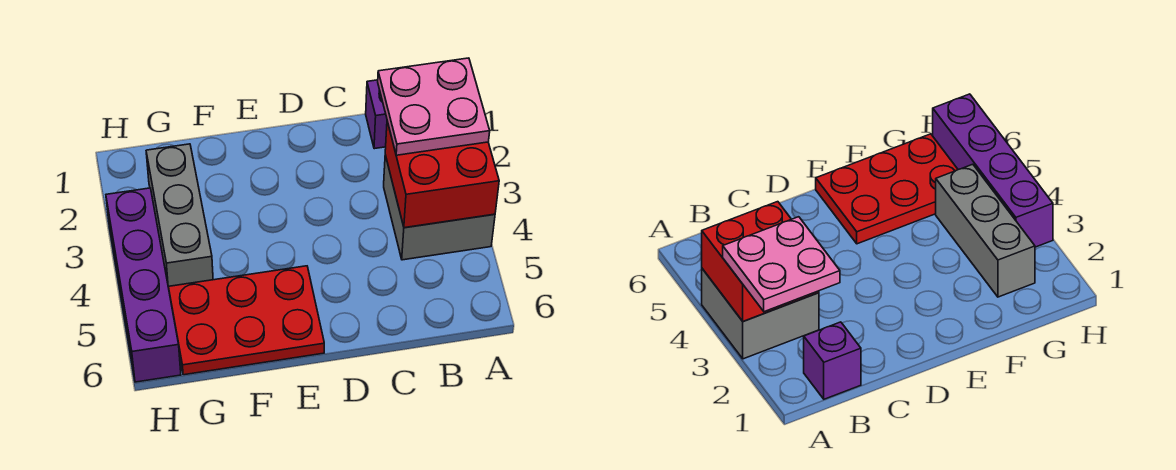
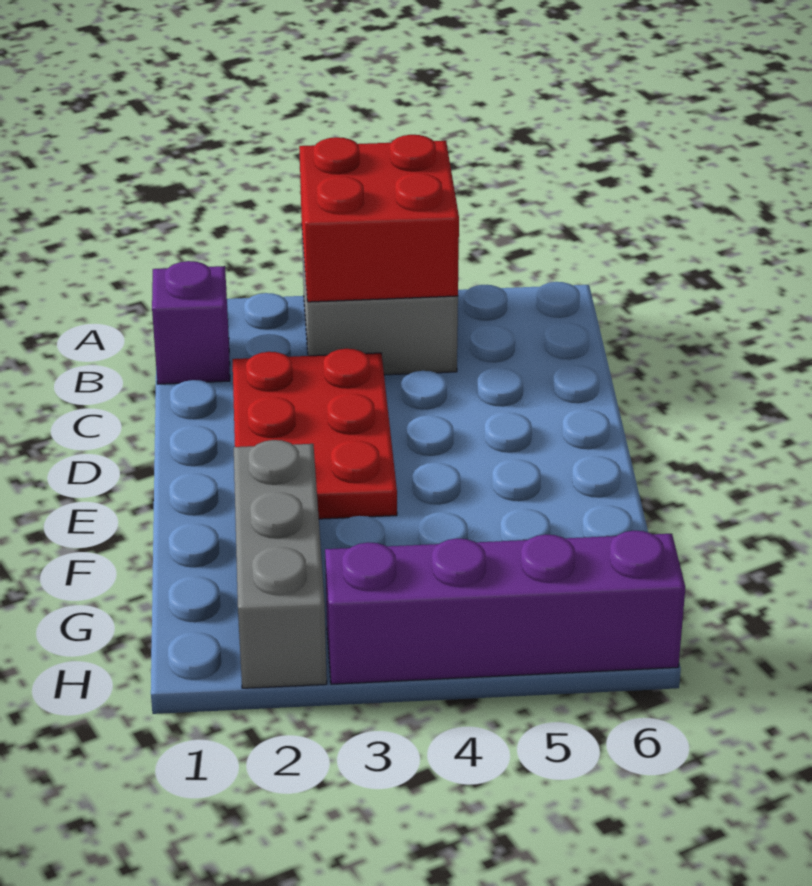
pink 2x2 plate [378,58,490,155] -> none
red 2x3 plate [168,266,324,375] -> red 2x3 plate moved to [232,349,397,519]
grey 1x3 brick [146,144,213,286] -> grey 1x3 brick turned to [234,440,327,688]

